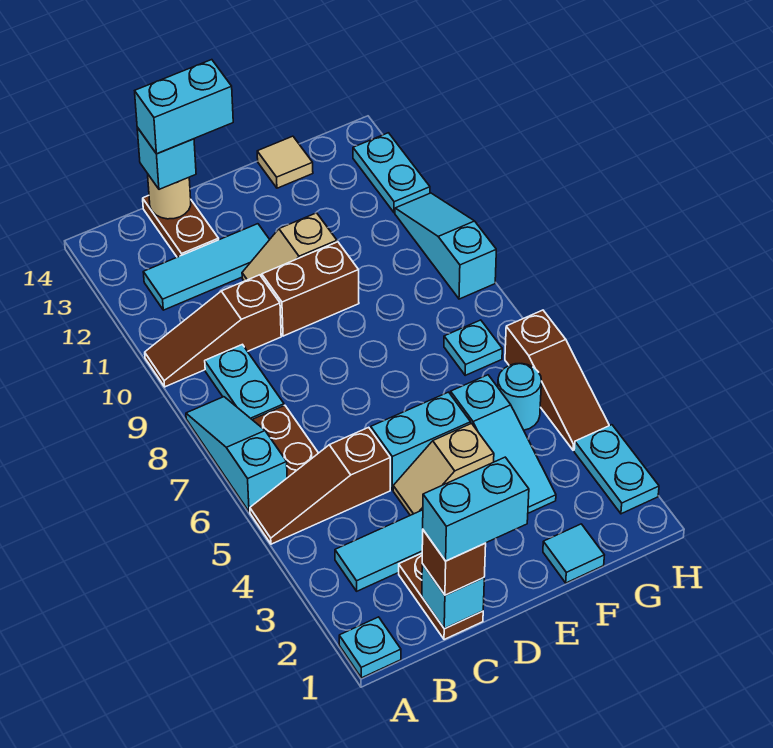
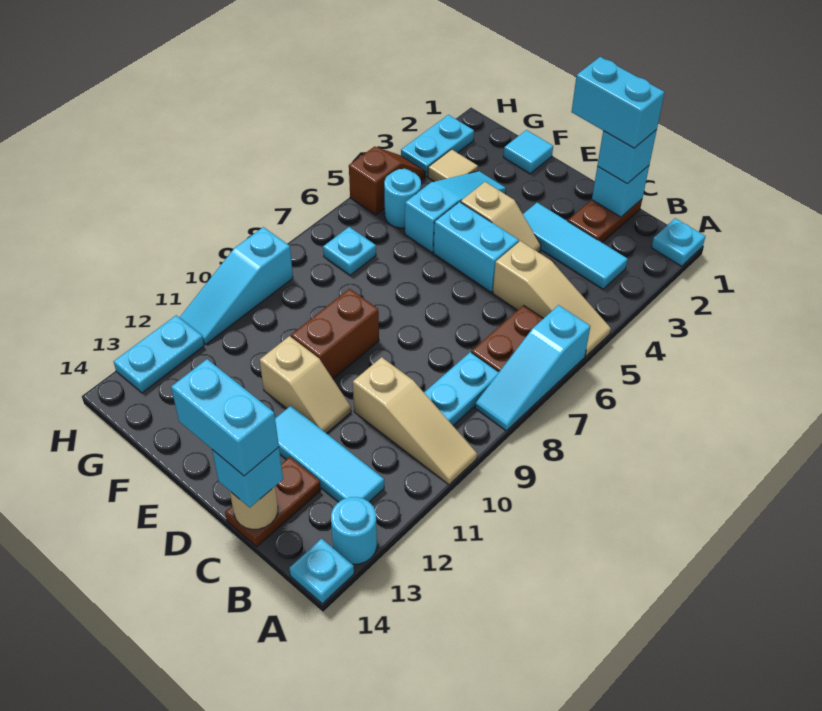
brown 1x3 slope [250,427,390,544] -> tan 1x3 slope [493,241,611,356]
brown 1x3 slope [145,275,281,387] -> tan 1x3 slope [353,357,477,485]
none -> cyan 1x1 round brick [331,497,377,564]
none -> cyan 1x1 plate [289,539,354,604]
brown 1x1 brick [422,530,486,595] -> cyan 1x1 brick [597,130,657,184]
brown 1x2 brick [262,242,359,336] -> brown 1x2 brick turned to [291,289,379,379]
tan 1x1 tile [257,136,313,188] -> tan 1x1 tile moved to [428,149,478,182]
brown 1x3 slope [505,310,609,450] -> brown 1x2 slope [349,146,426,215]

